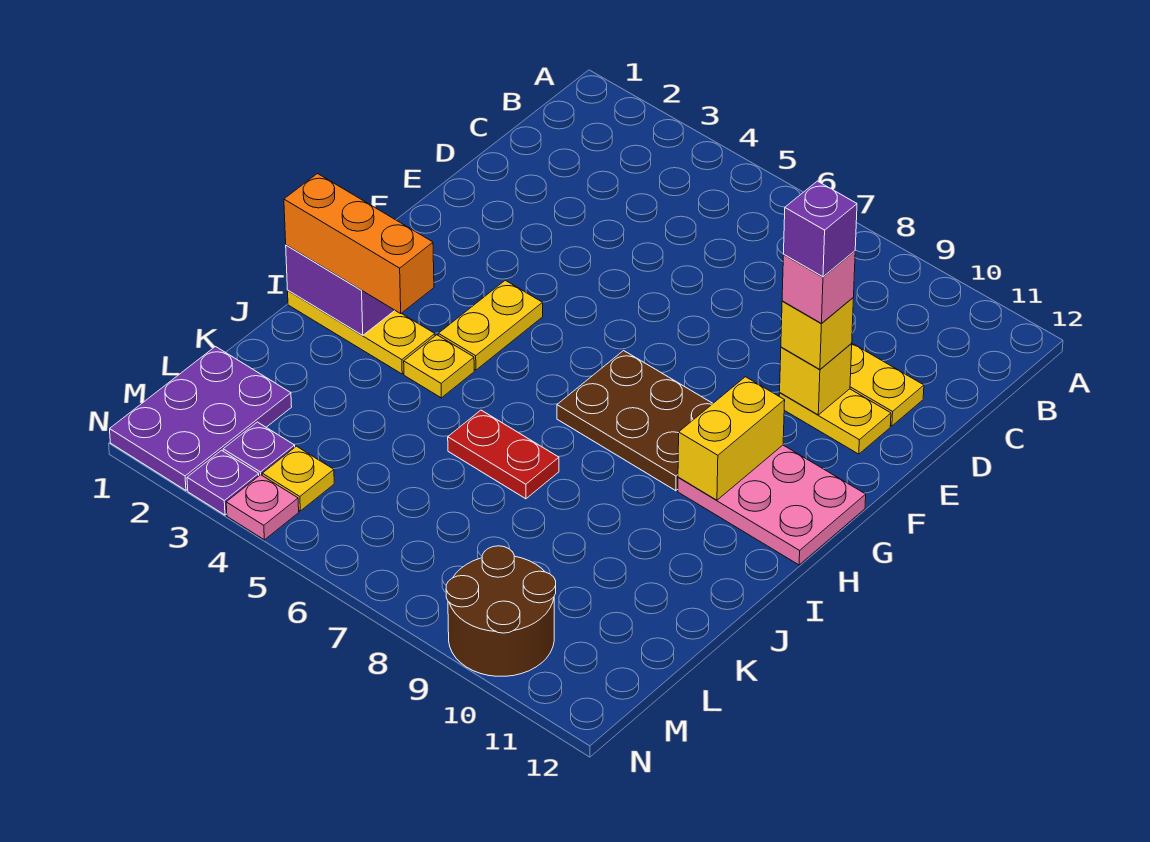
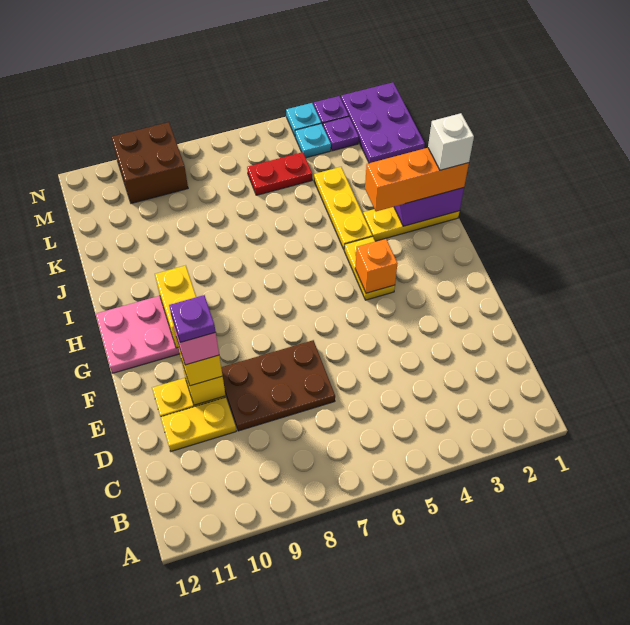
purple 1x1 brick [784,181,857,277] -> purple 1x1 plate [169,295,216,343]
none -> orange 1x1 brick [355,239,397,293]
brown 2x3 plate [557,351,713,491] -> brown 2x3 plate moved to [221,340,335,431]
none -> white 1x1 brick [428,113,474,170]
yellow 1x1 plate [404,335,474,398] -> yellow 1x3 plate [314,167,372,249]
red 1x2 plate [448,410,559,499] -> red 1x2 plate moved to [247,152,312,195]
yellow 1x1 plate [262,446,334,511] -> cyan 1x1 plate [295,123,331,158]
brown 2x2 round brick [446,546,556,676] -> brown 2x2 brick [112,122,188,203]
pink 1x1 plate [226,475,299,540] -> cyan 1x1 plate [286,103,321,136]

